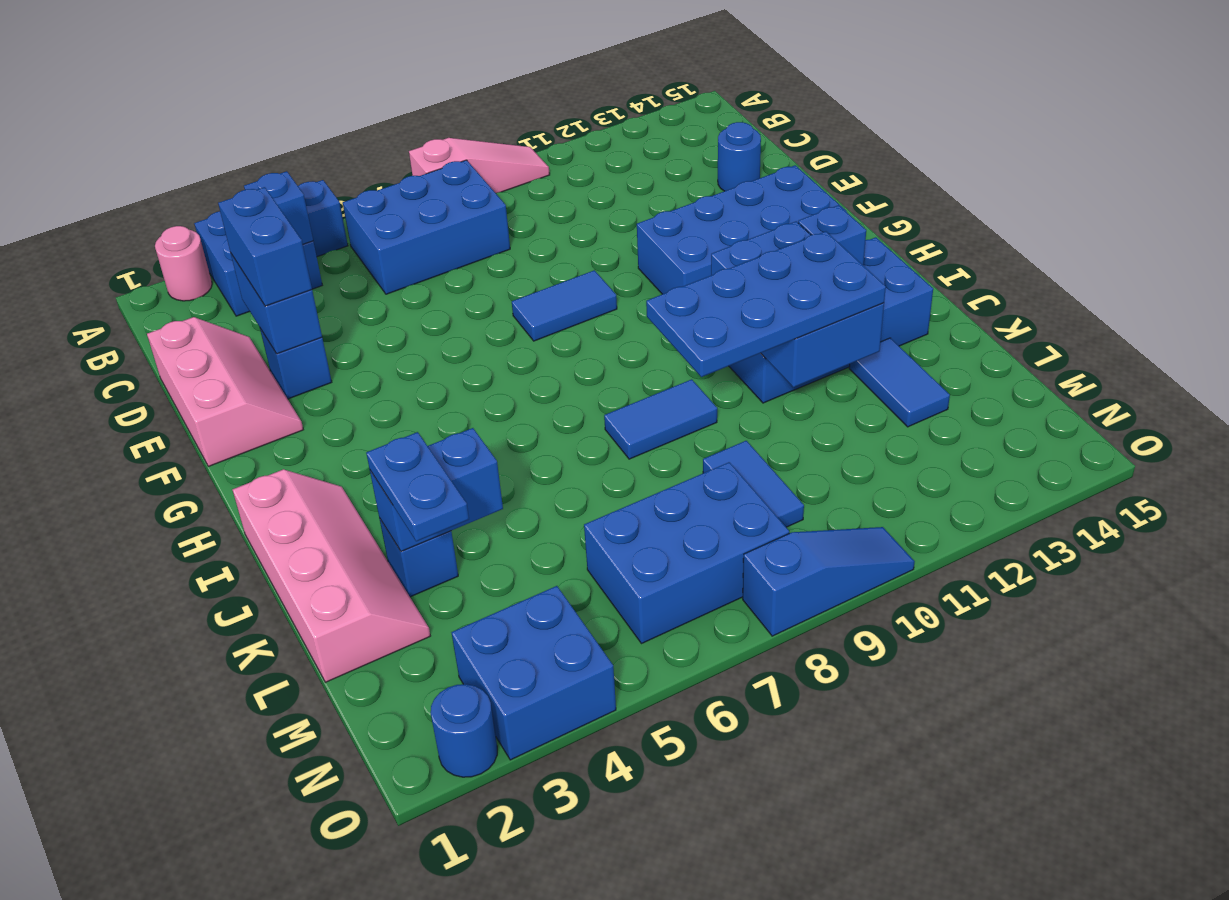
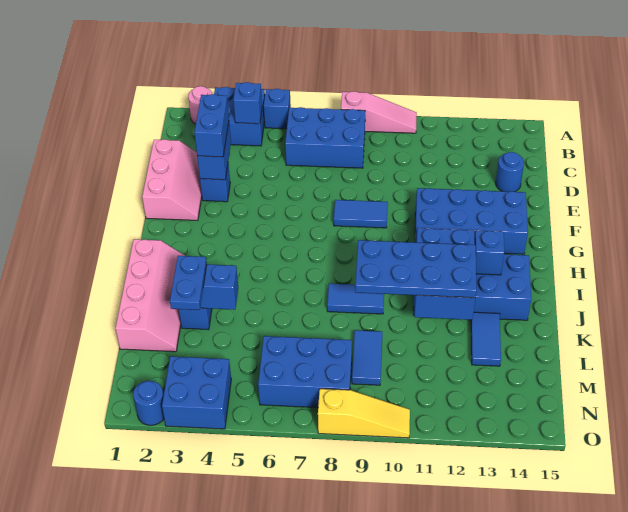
blue 1x3 slope [743,527,915,636] -> yellow 1x3 slope [318,389,410,438]

